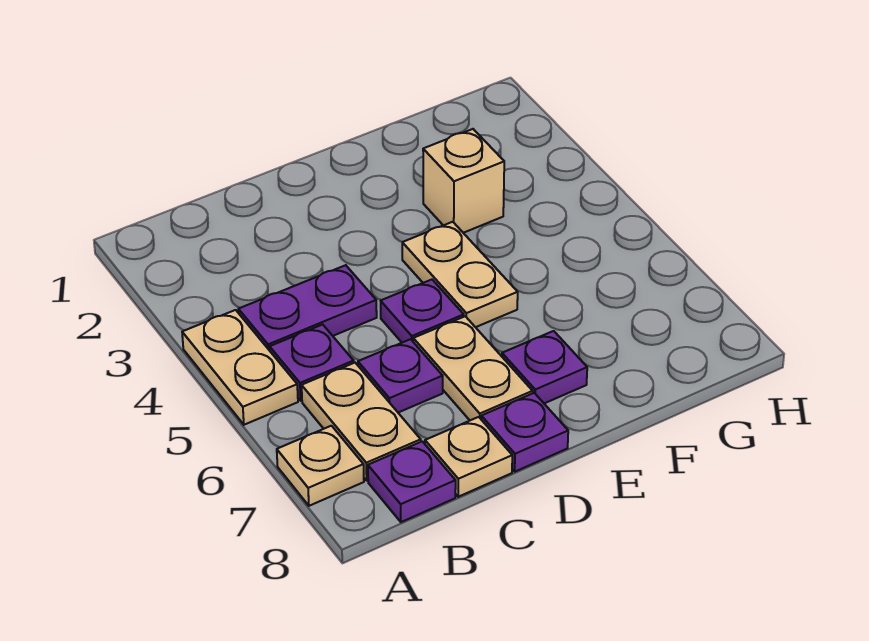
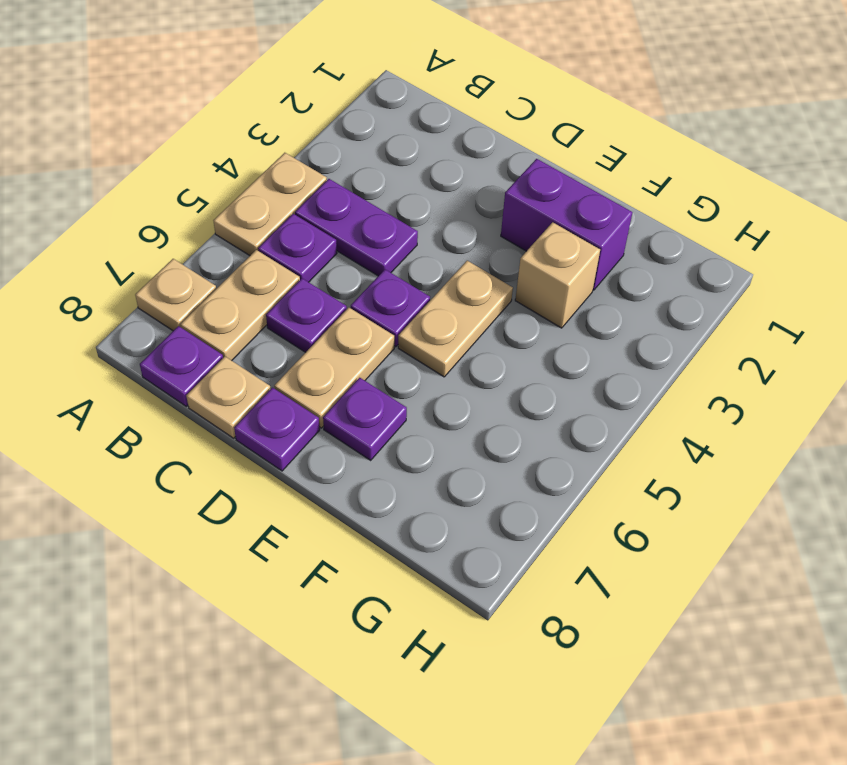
none -> purple 1x2 brick [501,159,632,290]

